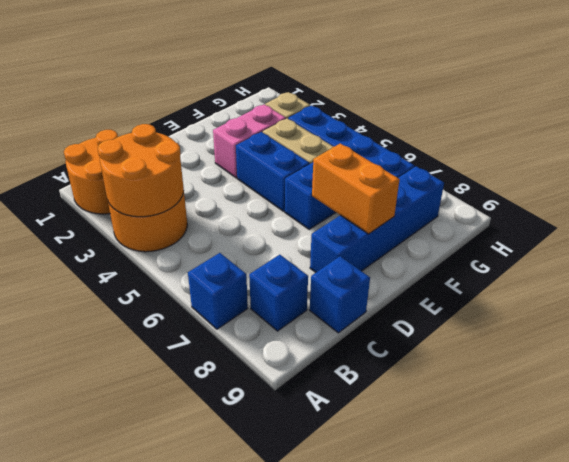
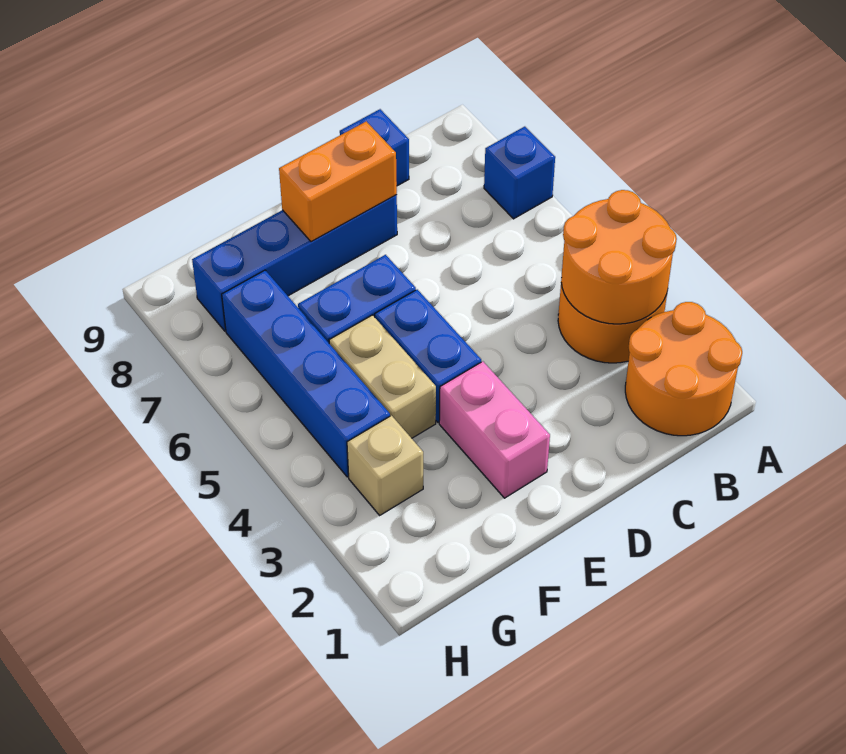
blue 1x1 brick [249,255,308,331] -> none
pink 1x2 brick [213,105,286,178] -> pink 1x2 brick turned to [439,361,550,498]
orange 1x2 brick [312,143,400,234] -> orange 1x2 brick turned to [279,121,397,242]

